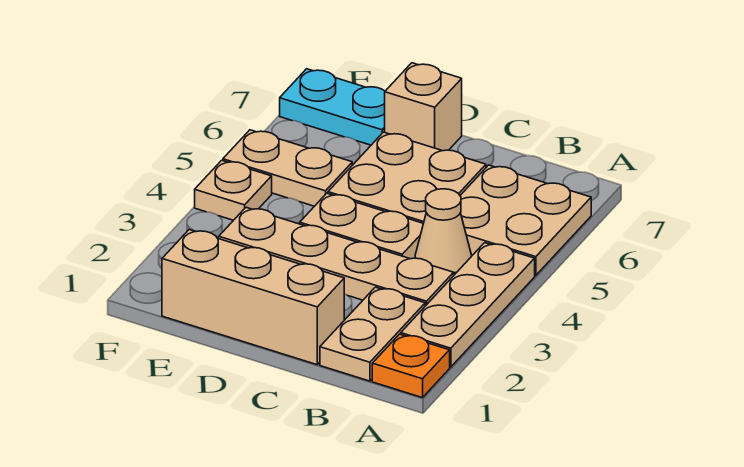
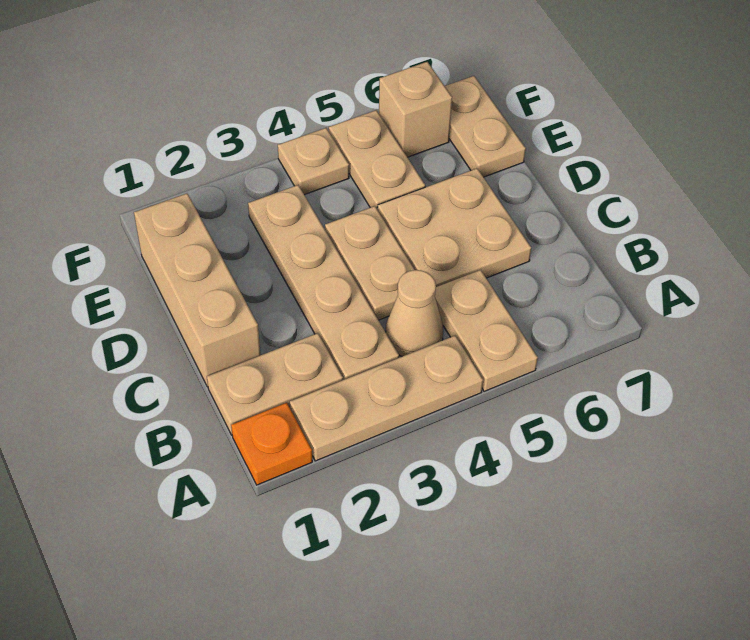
tan 2x2 plate [460,165,591,276] -> tan 1x2 plate [435,270,538,391]
tan 1x1 brick [385,63,462,151] -> tan 1x1 brick moved to [379,62,452,157]
cyan 1x2 plate [280,69,385,145] -> tan 1x2 plate [445,76,526,177]

